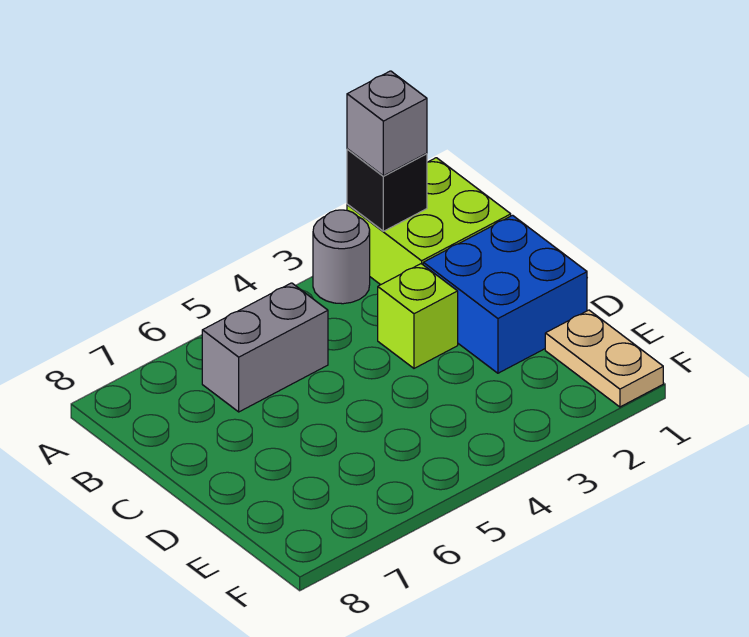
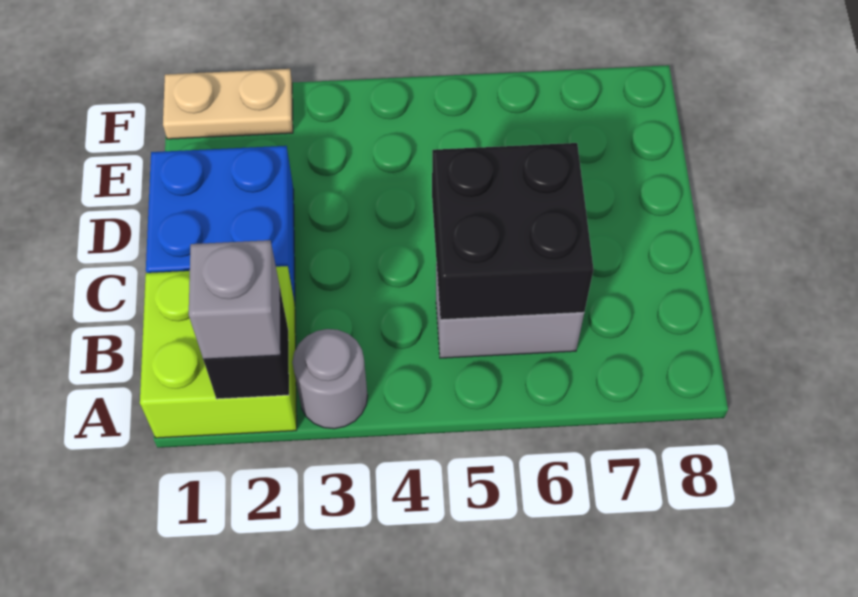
none -> black 2x2 brick [432,143,593,320]
lime 1x1 brick [378,264,458,368] -> none
tan 1x2 plate [545,310,663,407] -> tan 1x2 plate turned to [163,69,293,139]

